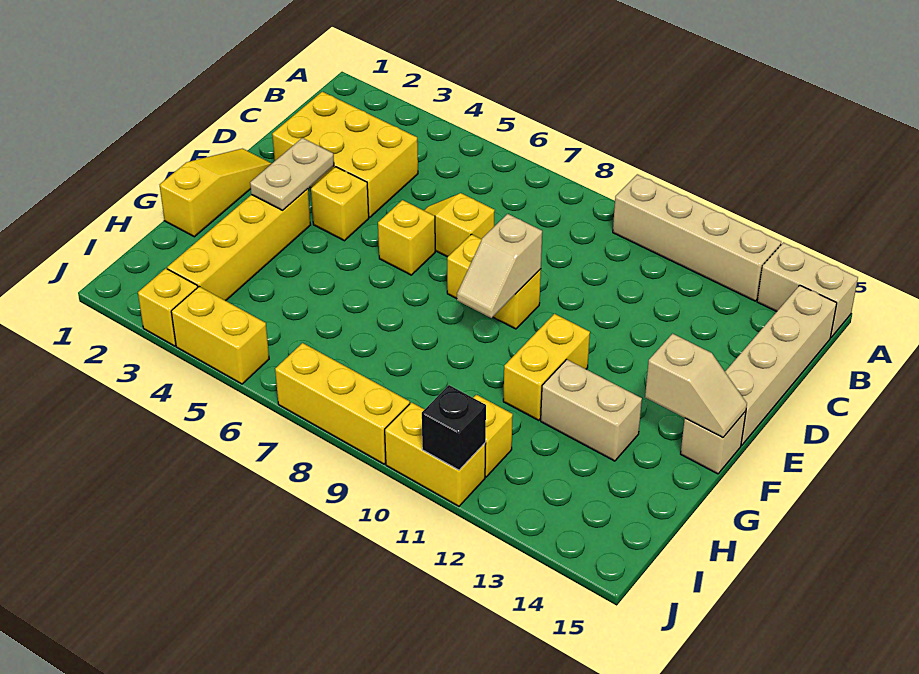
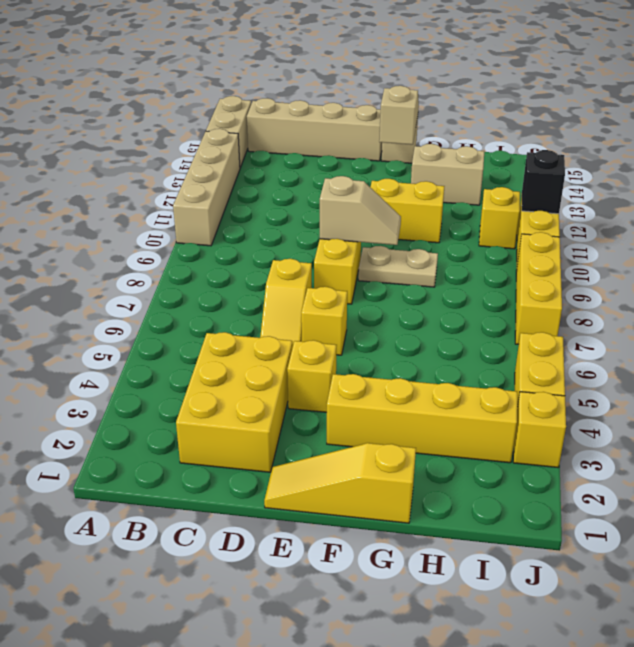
tan 1x2 plate [250,138,334,210] -> tan 1x2 plate moved to [358,246,438,287]
tan 1x2 brick [541,359,642,461] -> tan 1x2 brick turned to [411,144,484,205]

